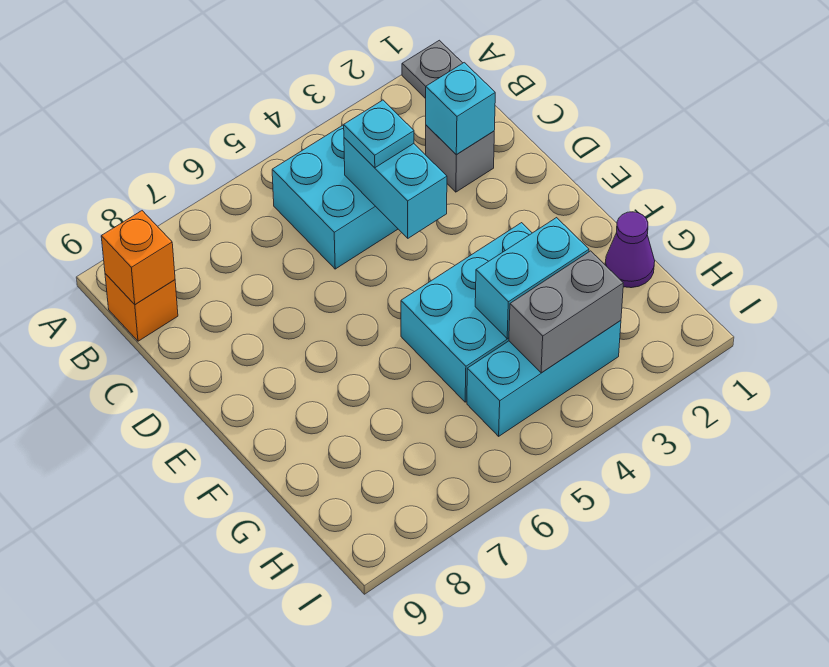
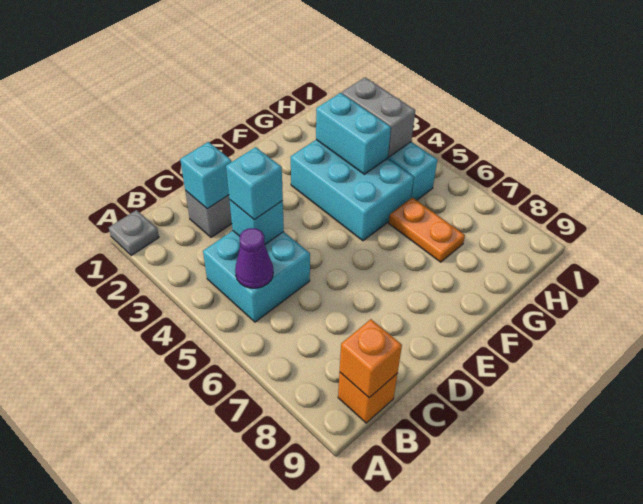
cyan 1x2 brick [344,138,447,238] -> cyan 1x1 brick [230,200,284,244]
cyan 1x1 plate [344,100,414,168] -> cyan 1x1 brick [226,147,283,220]
purple 1x1 cone [605,212,655,288] -> purple 1x1 cone moved to [235,228,273,288]
none -> orange 1x2 plate [389,198,465,262]

